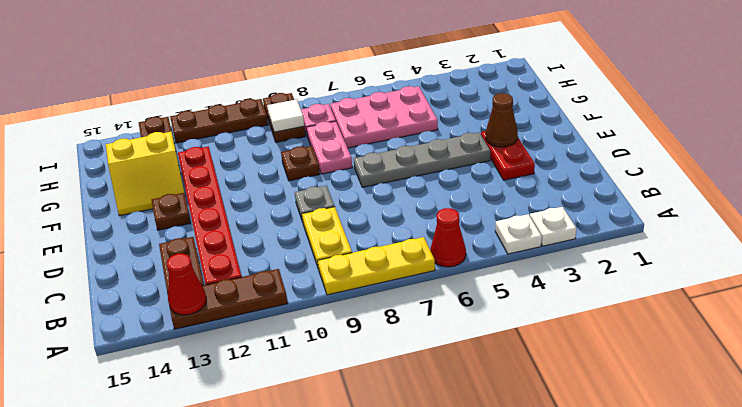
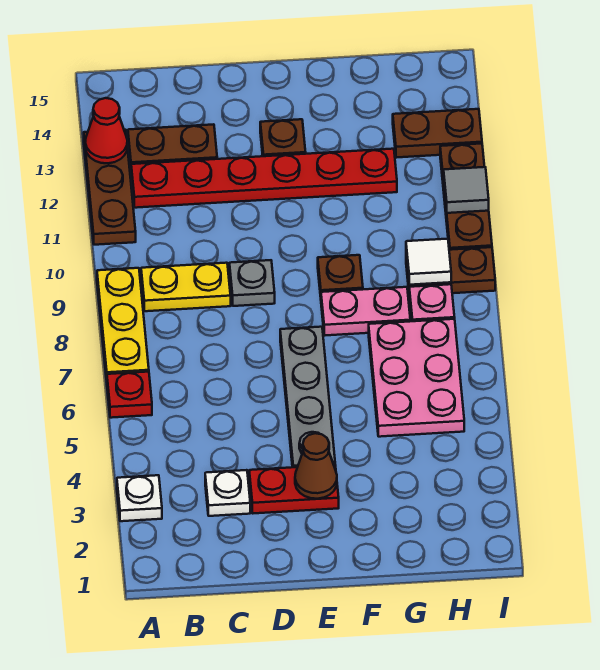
white 1x1 plate [495,214,542,254] -> white 1x1 plate moved to [205,470,250,516]
red 1x1 cone [430,208,466,267] -> red 1x1 plate [107,372,152,418]
yellow 2x2 slope [106,132,184,216] -> none
none -> grey 1x1 tile [444,167,489,213]

